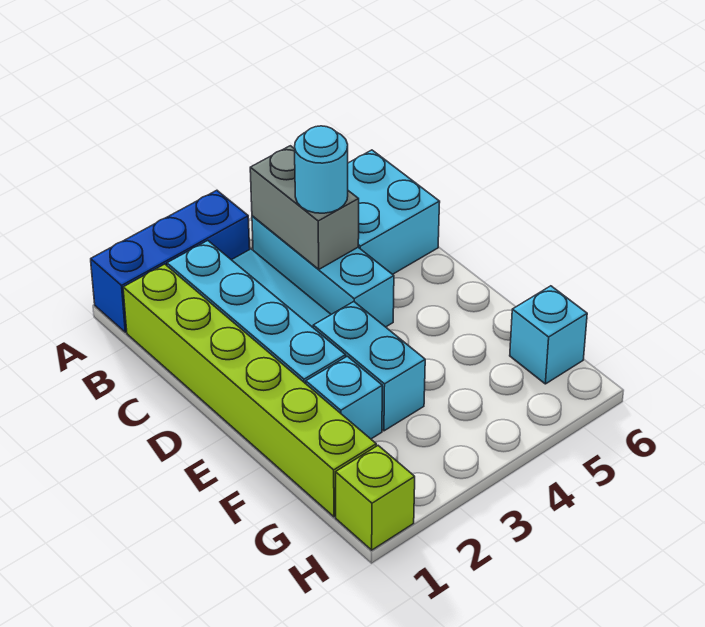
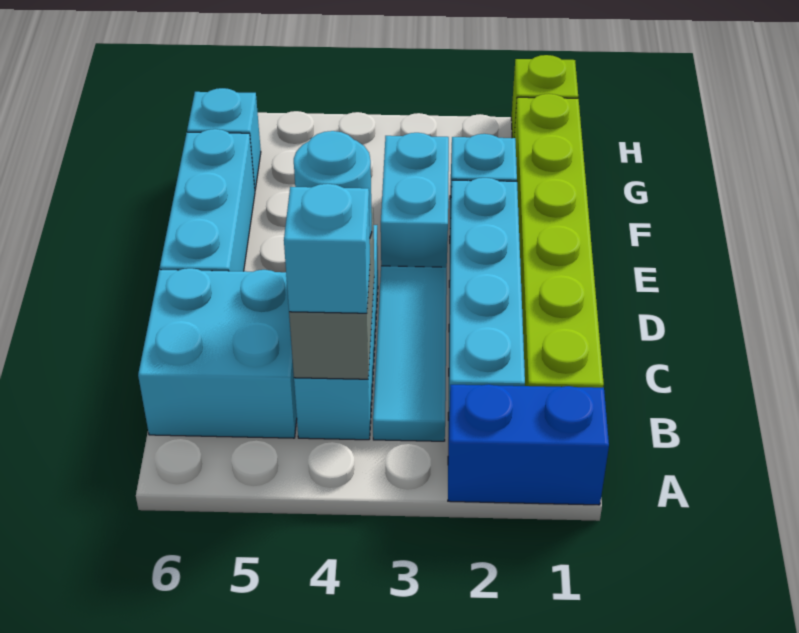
blue 1x3 brick [91,190,250,332] -> blue 1x2 brick [448,384,609,505]
none -> cyan 1x1 brick [284,184,370,313]
none -> cyan 1x3 brick [160,129,255,271]

